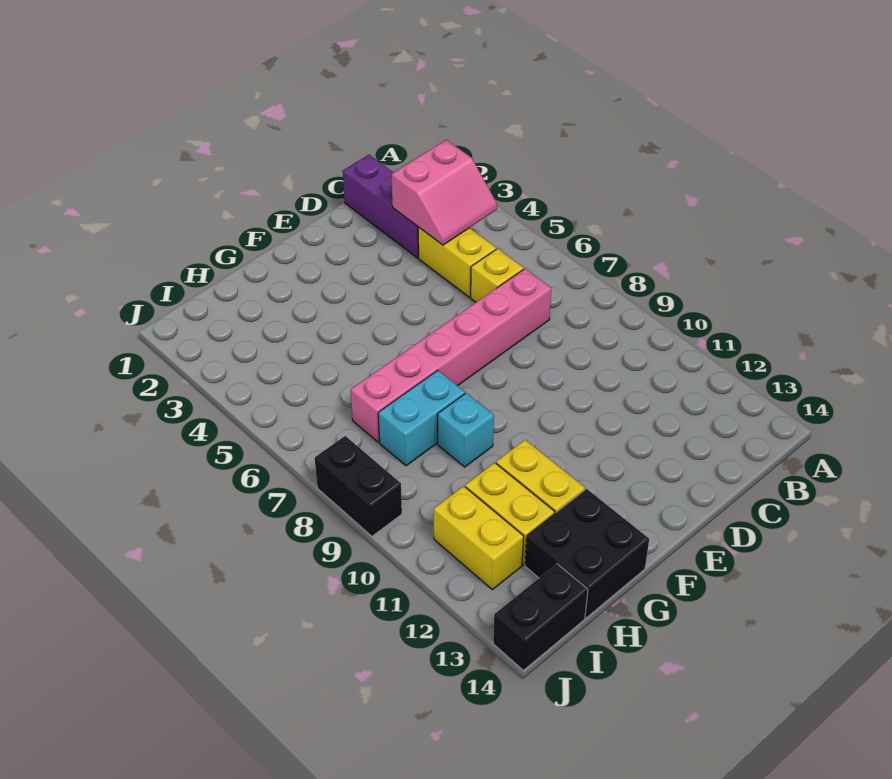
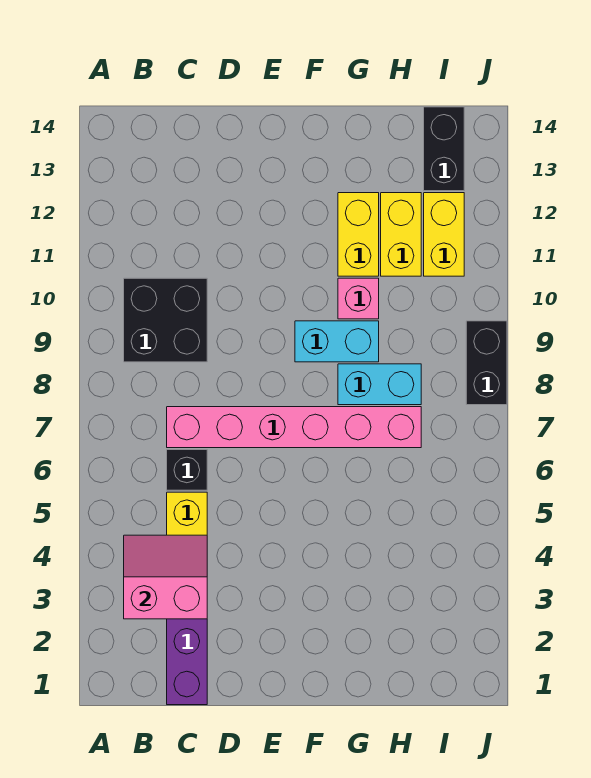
yellow 1x1 brick [471,249,524,302] -> black 1x1 brick [167,450,207,490]
cyan 1x1 brick [438,393,494,467] -> cyan 1x2 brick [295,321,379,362]
none -> pink 1x1 brick [338,278,379,319]
black 2x2 brick [525,489,649,618] -> black 2x2 brick moved to [124,278,207,362]
black 1x2 brick [493,564,588,670] -> black 1x2 brick turned to [424,107,464,191]

